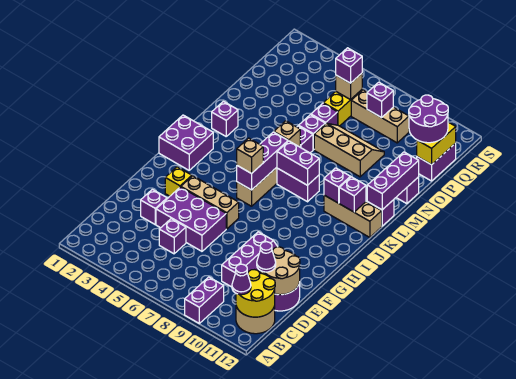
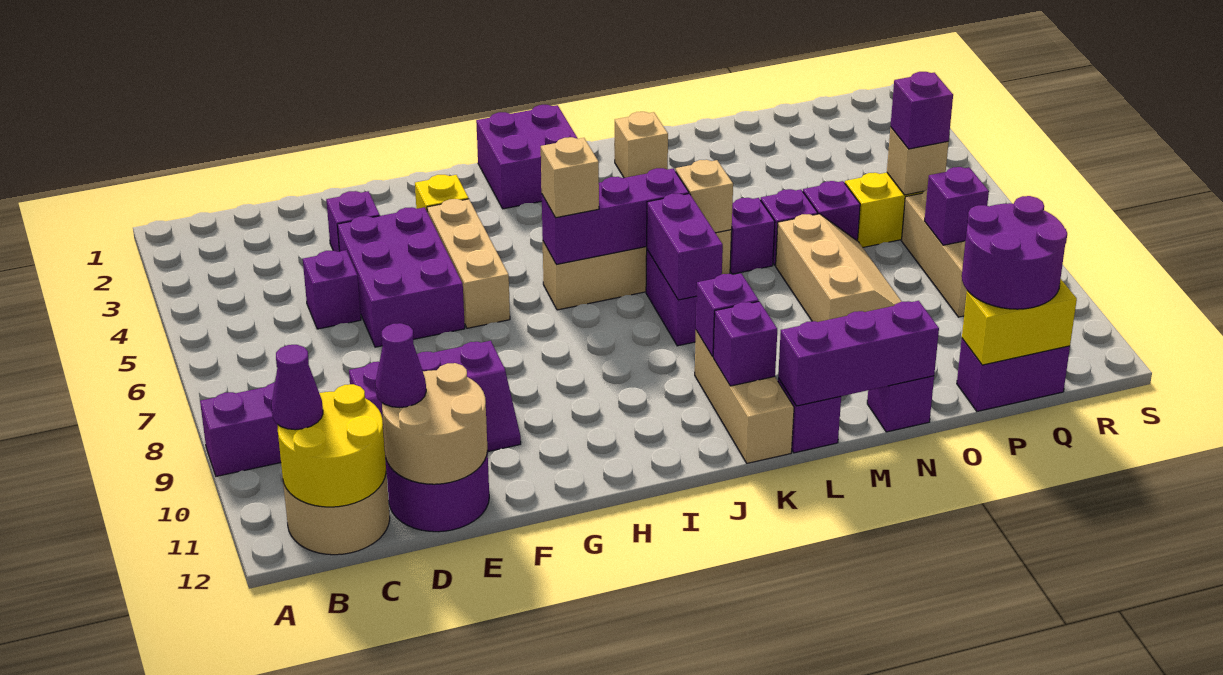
purple 1x1 brick [212,101,238,136] -> tan 1x1 brick [615,112,668,178]

